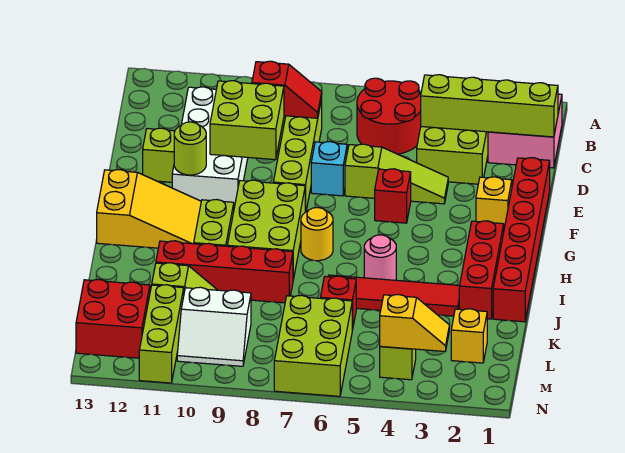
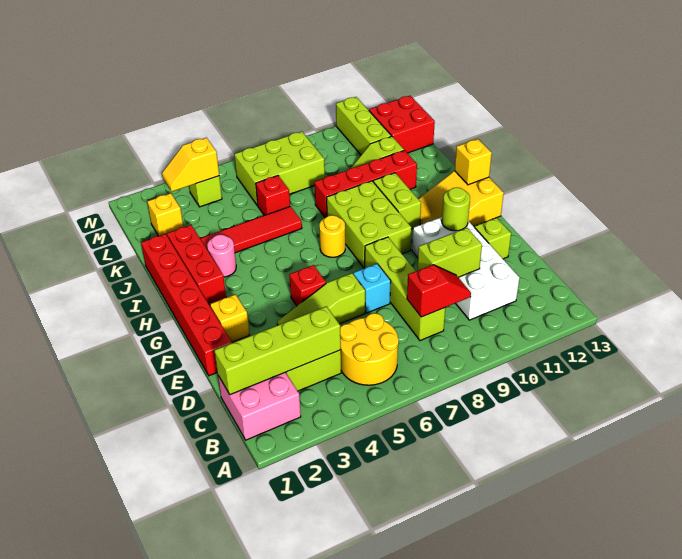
red 2x2 round brick [357,78,421,154] -> yellow 2x2 round brick [340,313,399,385]
red 1x2 slope [252,61,322,118] -> red 1x2 slope turned to [407,265,471,317]
lime 2x2 brick [210,81,284,160] -> lime 1x2 brick [417,228,482,277]
none -> yellow 1x1 brick [455,139,492,185]
pink 1x1 round brick [364,235,396,280] -> pink 1x1 round brick moved to [207,235,236,277]
lime 2x3 brick [274,295,352,396] -> lime 2x3 brick turned to [234,132,325,206]
white 2x2 slope [177,287,251,366] -> none

